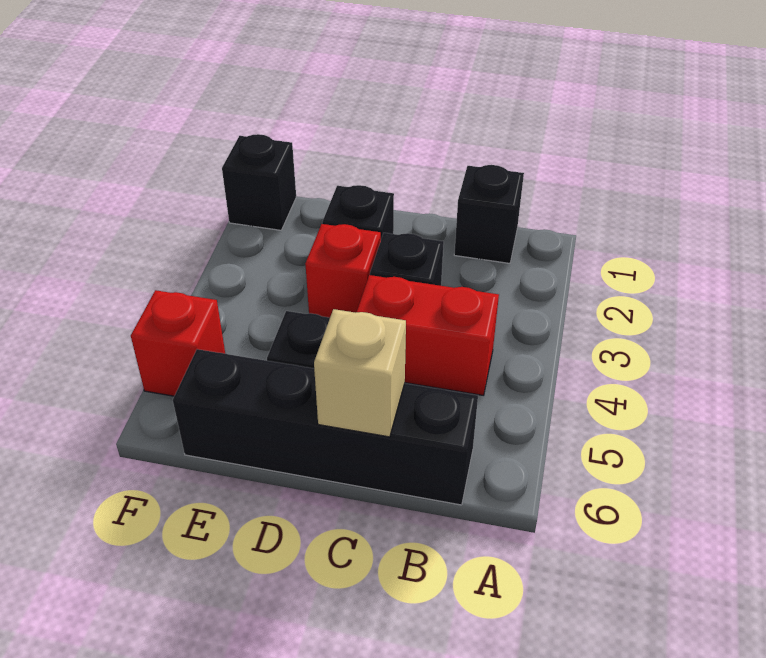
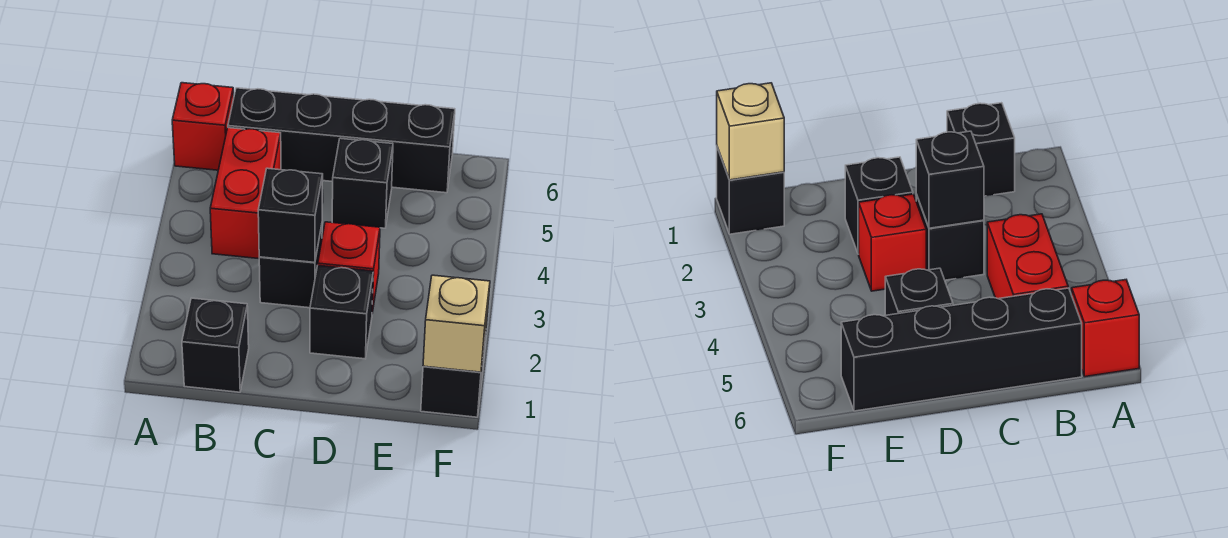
red 1x2 brick [357,275,499,395] -> red 1x2 brick turned to [210,128,281,259]
none -> black 1x1 brick [258,168,323,262]
tan 1x1 brick [314,309,406,437] -> tan 1x1 brick moved to [423,275,490,372]
red 1x1 brick [131,290,225,396] -> red 1x1 brick moved to [172,83,234,170]

